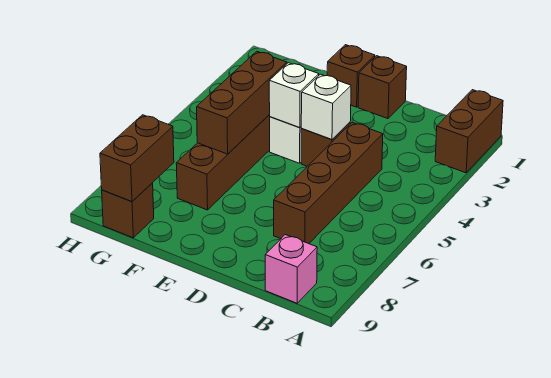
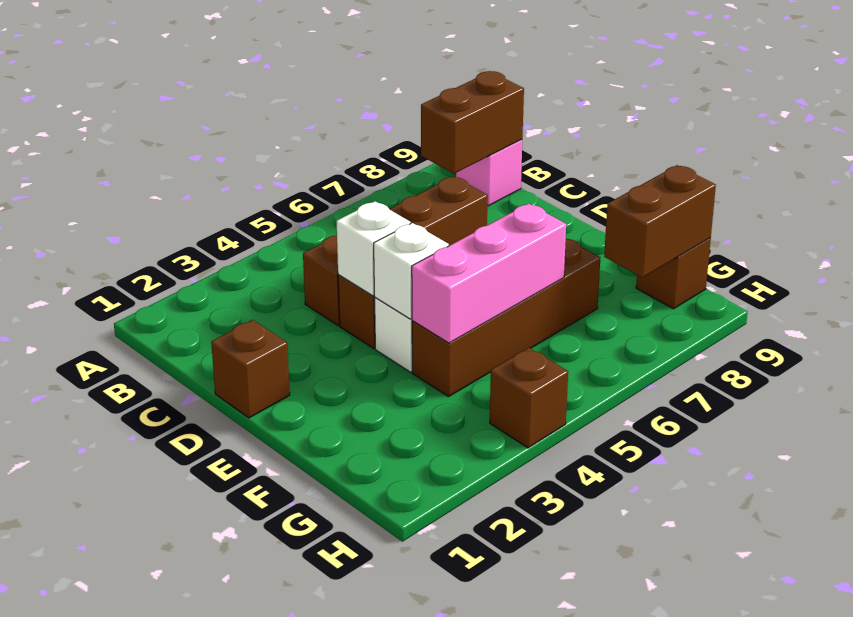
brown 1x2 brick [435,90,503,173] -> brown 1x2 brick moved to [421,71,524,174]
brown 1x1 brick [327,45,375,107] -> brown 1x1 brick moved to [490,348,568,448]
brown 1x3 brick [197,51,287,154] -> pink 1x3 brick [412,203,566,343]

